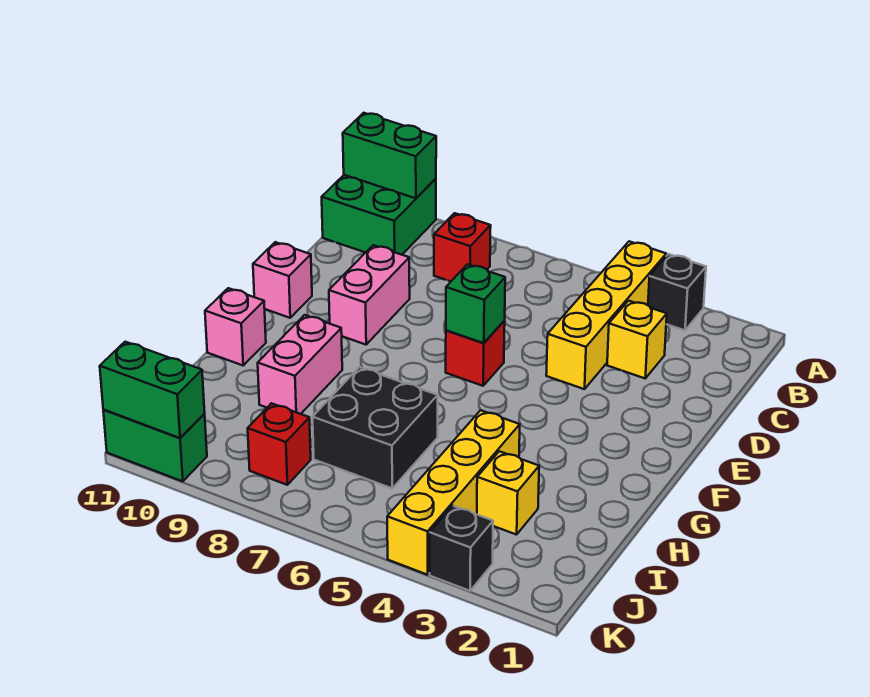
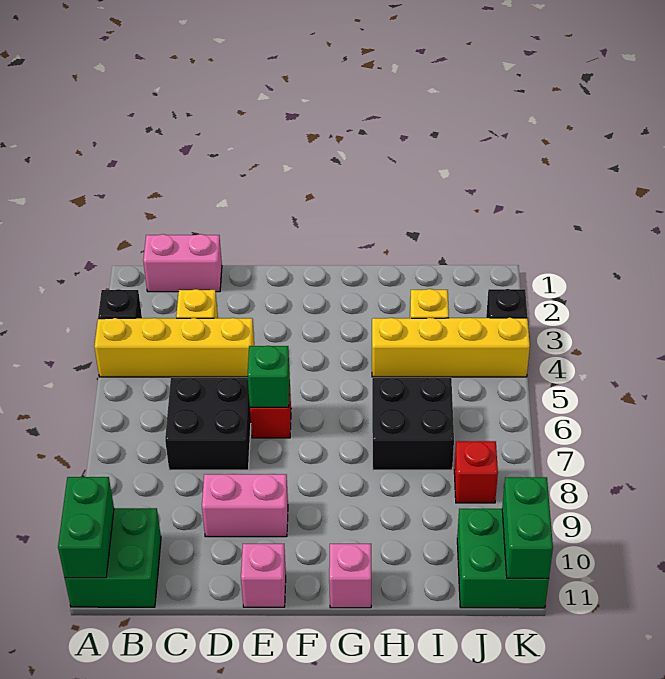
red 1x1 brick [434,213,491,282] -> none
none -> black 2x2 brick [165,378,251,470]
pink 1x2 brick [258,315,342,414] -> pink 1x2 brick moved to [143,234,222,292]
green 1x2 brick [103,410,207,481] -> green 2x2 brick [457,509,549,608]

